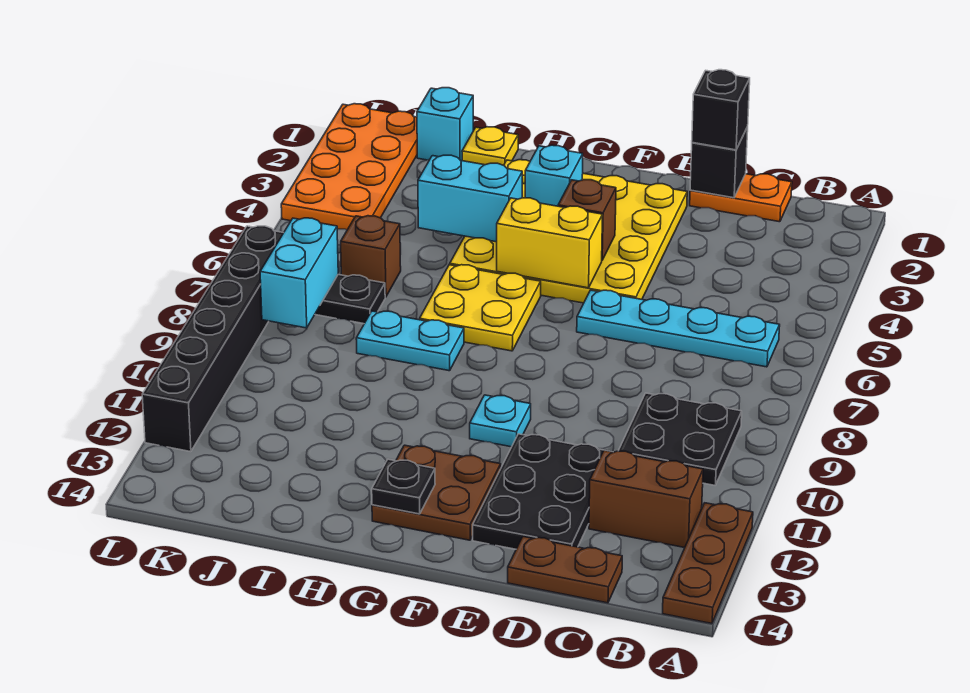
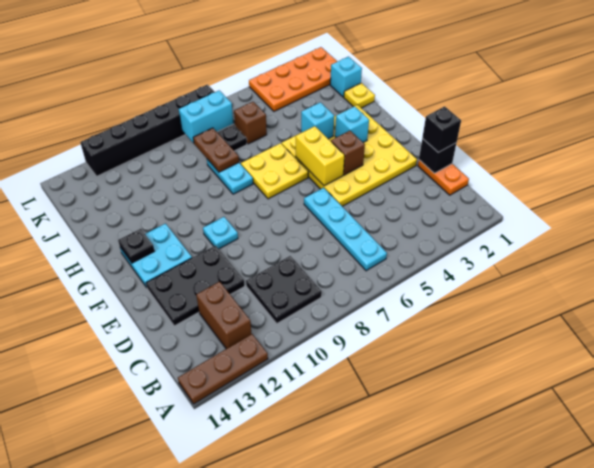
brown 1x2 plate [508,537,622,603] -> brown 1x2 plate moved to [193,128,239,172]
brown 2x2 plate [372,445,501,540] -> cyan 2x2 plate [120,224,192,288]
cyan 1x2 brick [418,155,522,242] -> cyan 1x1 brick [301,102,334,139]

